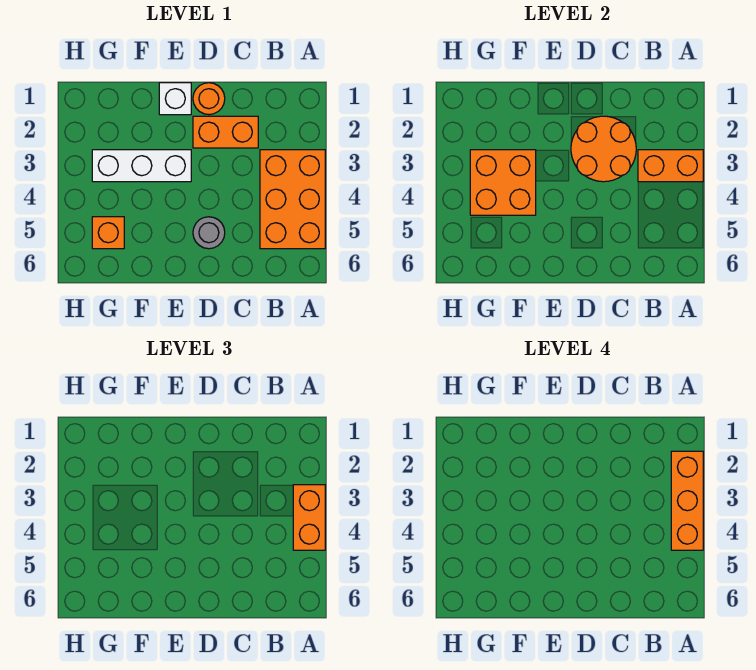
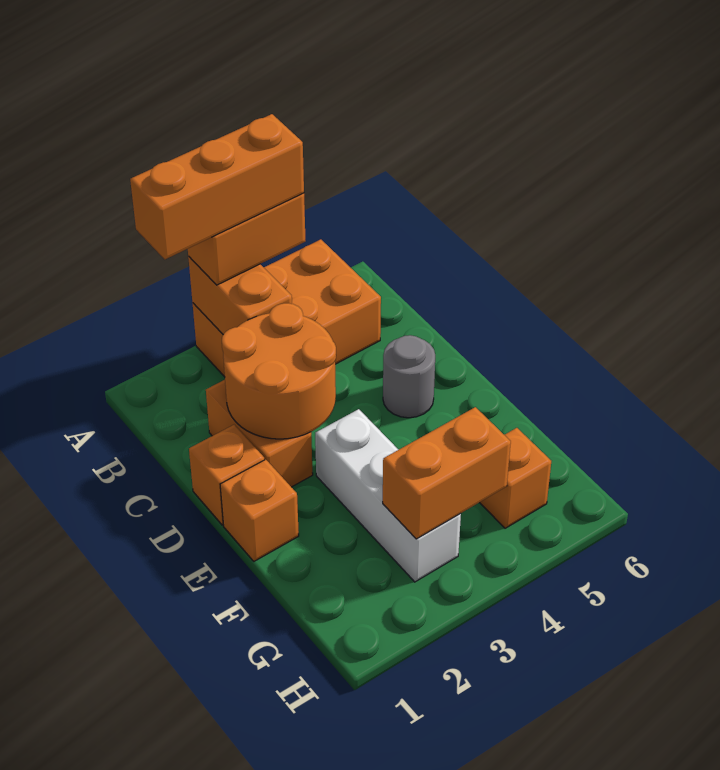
orange 1x1 round brick [193,83,225,115] -> orange 1x1 brick [189,425,264,525]
white 1x1 brick [159,83,191,115] -> orange 1x1 brick [220,459,299,561]
orange 2x2 brick [470,150,536,215] -> orange 1x2 brick [383,407,511,539]

